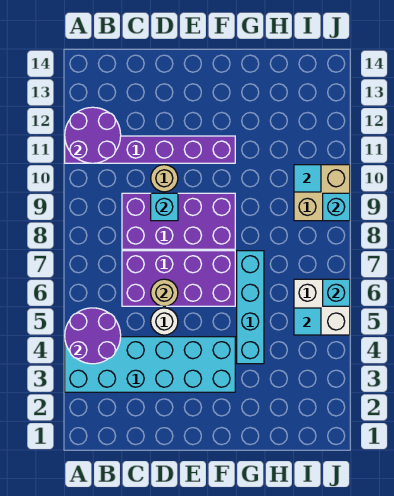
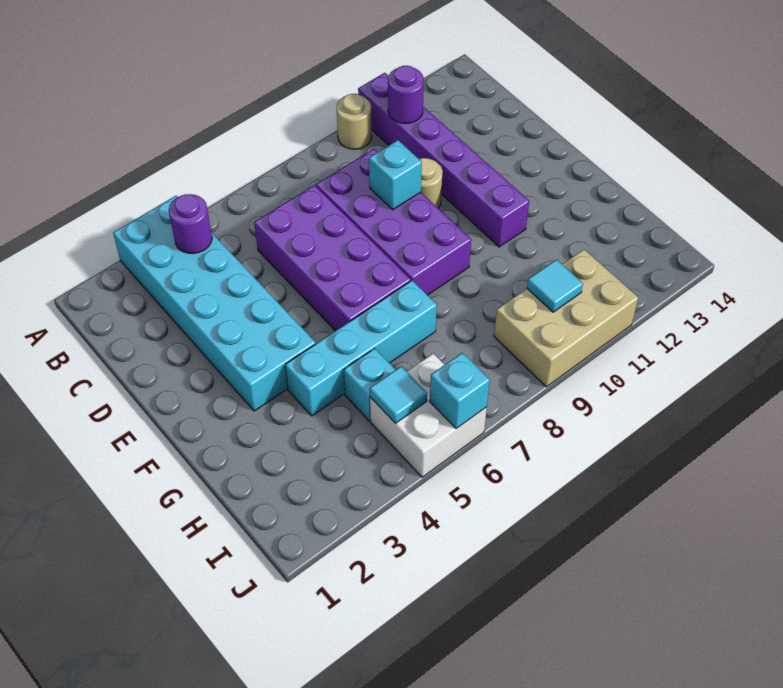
purple 2x2 round brick [65,308,121,364] -> purple 1x1 round brick [169,194,212,254]
purple 2x2 round brick [65,107,121,163] -> purple 1x1 round brick [388,66,424,123]
white 1x1 round brick [151,308,178,335] -> none
tan 1x1 round brick [151,279,178,306] -> tan 1x1 round brick moved to [337,94,372,149]
tan 2x2 brick [294,165,350,221] -> tan 2x3 brick [494,249,638,387]
cyan 1x1 brick [323,193,350,221] -> cyan 1x1 brick moved to [344,348,395,421]

